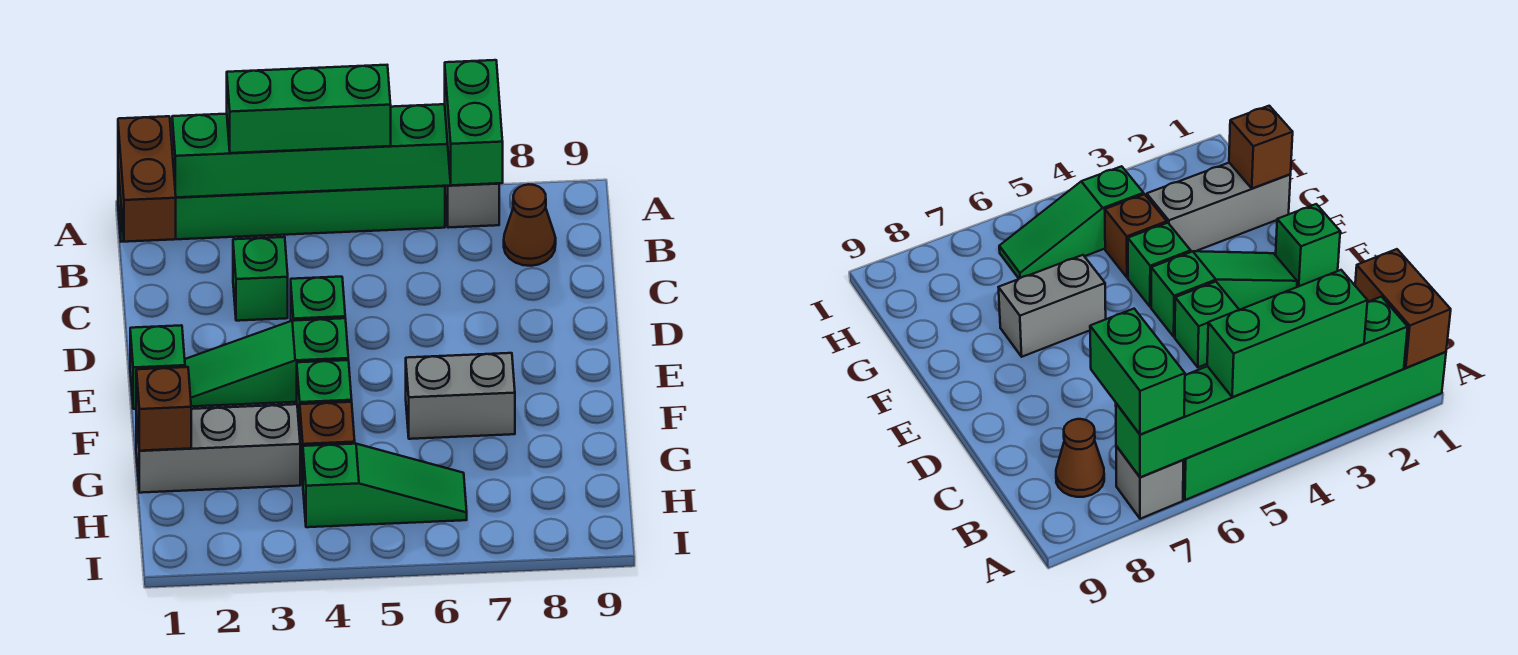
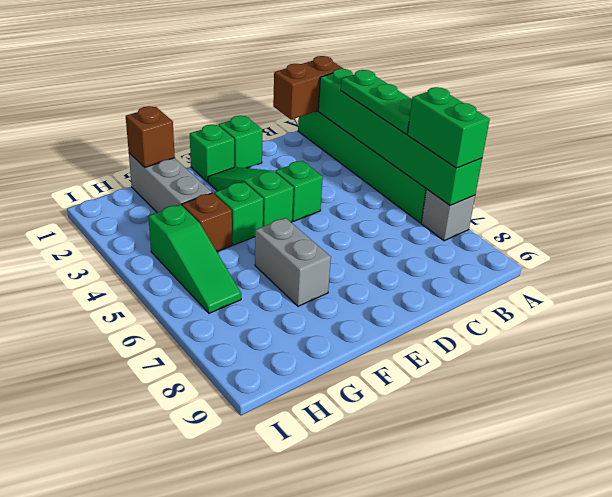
green 1x3 brick [227,65,391,153] -> green 1x3 plate [341,70,412,134]
green 1x2 brick [445,60,503,185] -> green 1x2 brick turned to [408,87,490,168]
brown 1x1 cone [504,184,556,266] -> none
green 1x1 brick [233,237,288,321] -> green 1x1 brick moved to [218,116,262,168]

